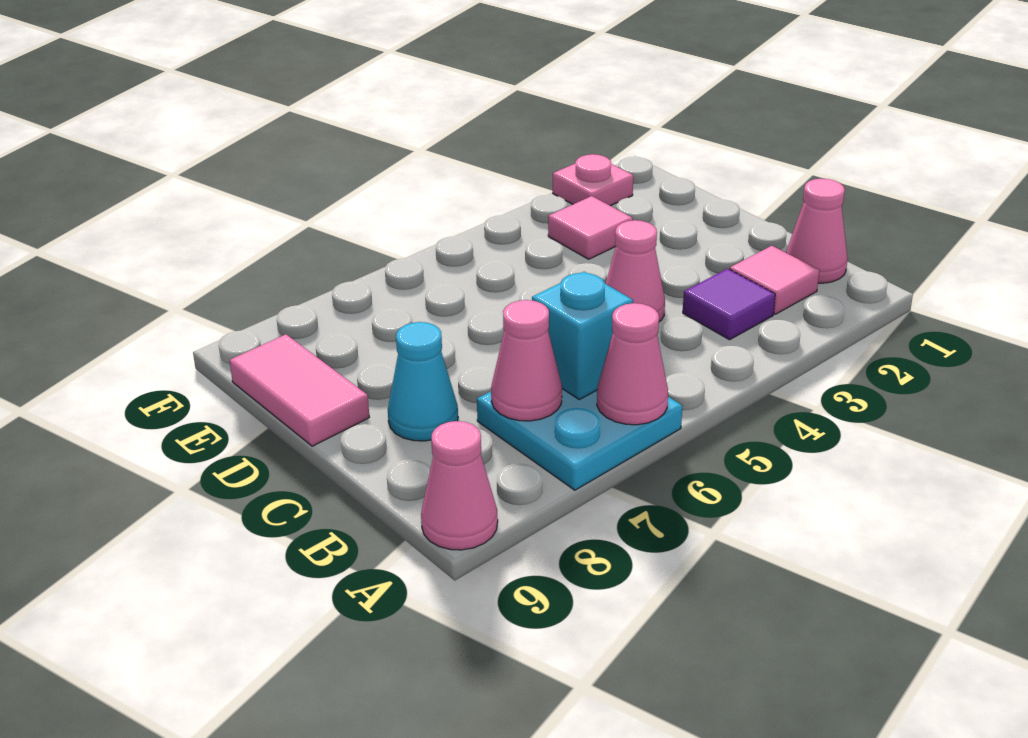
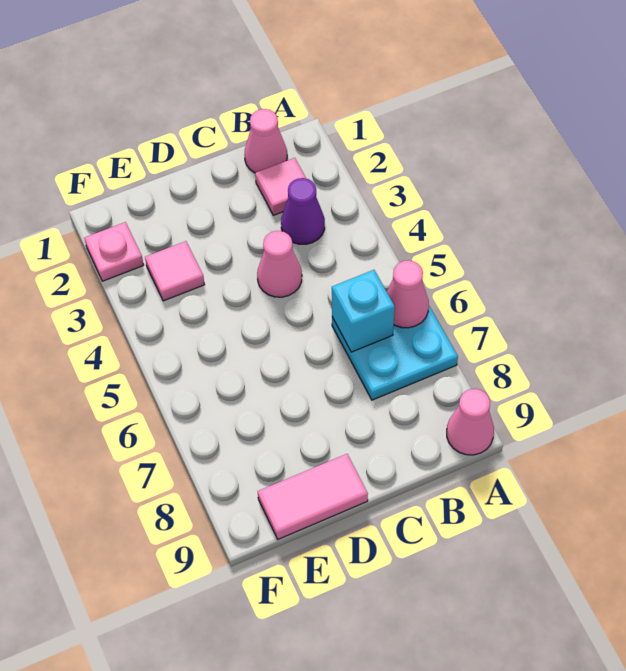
purple 1x1 tile [683,269,775,340] -> purple 1x1 cone [281,178,325,244]
pink 1x1 cone [491,300,562,421] -> none
cyan 1x1 cone [388,322,458,441] -> none

